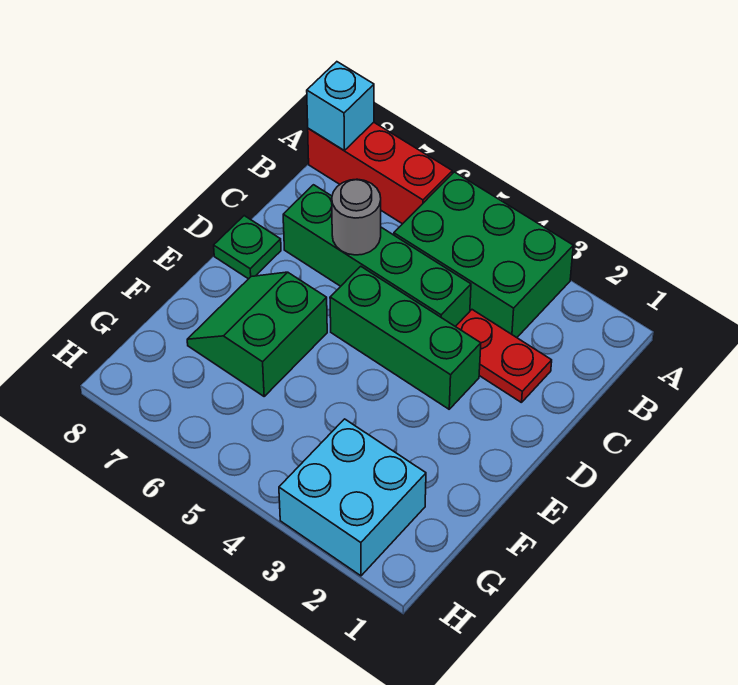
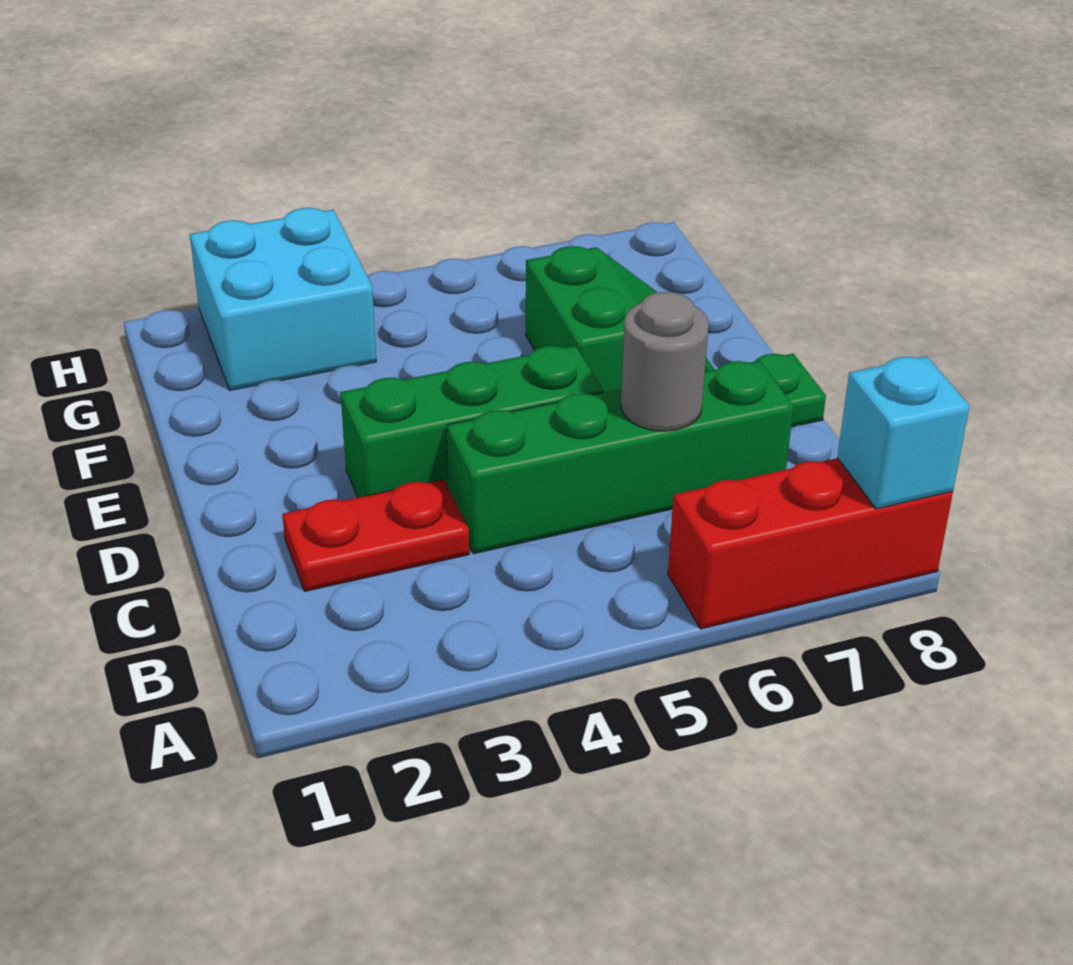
green 2x3 brick [394,172,573,338] -> none

